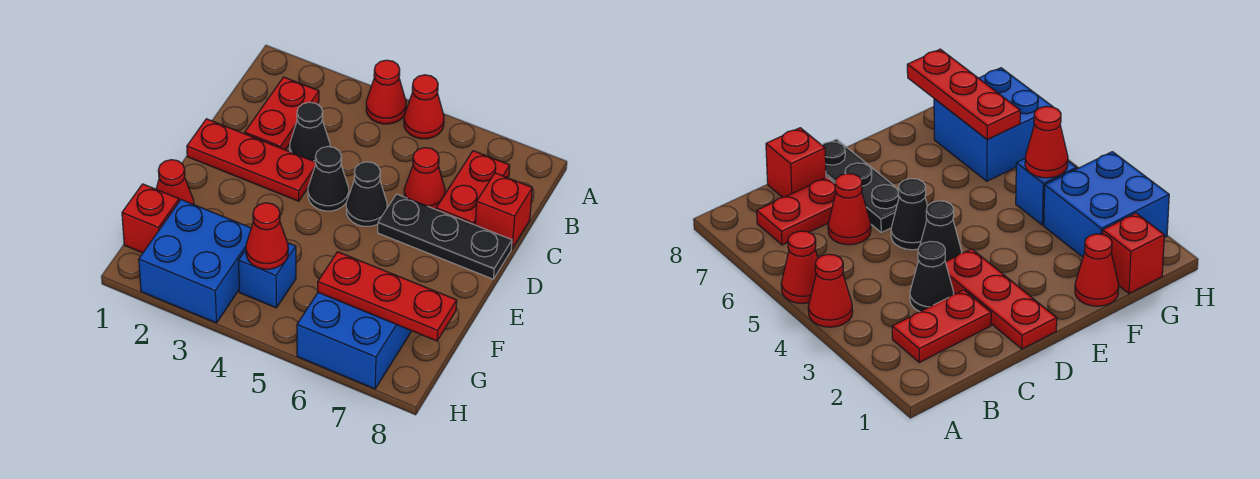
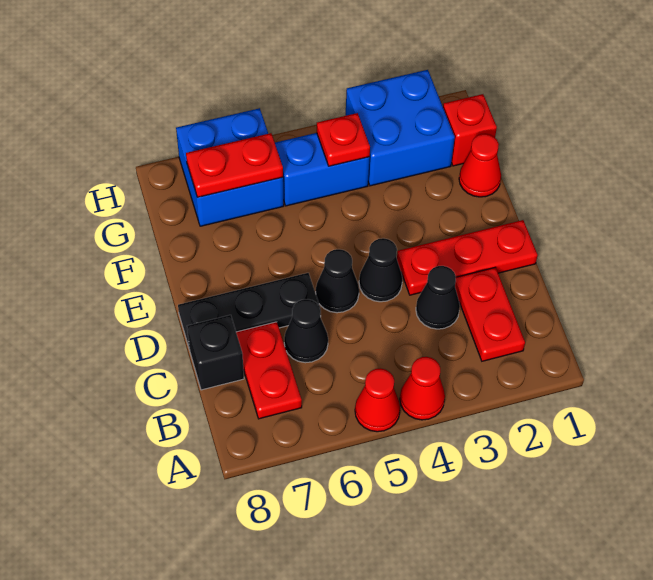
red 1x1 cone [404,148,445,209] -> black 1x1 cone [284,299,328,363]
red 1x1 brick [475,173,532,249] -> black 1x1 brick [187,315,244,390]
blue 1x1 brick [239,243,296,308] -> blue 1x2 brick [275,133,370,206]
red 1x1 cone [246,203,288,269] -> red 1x1 plate [317,113,370,166]
red 1x3 plate [318,252,457,341] -> red 1x2 plate [186,133,283,197]

